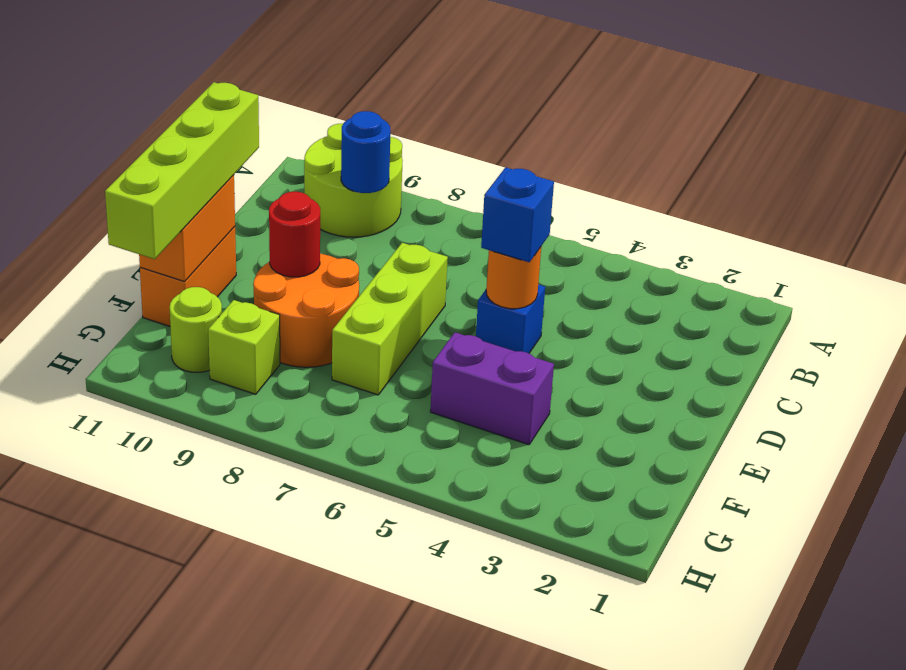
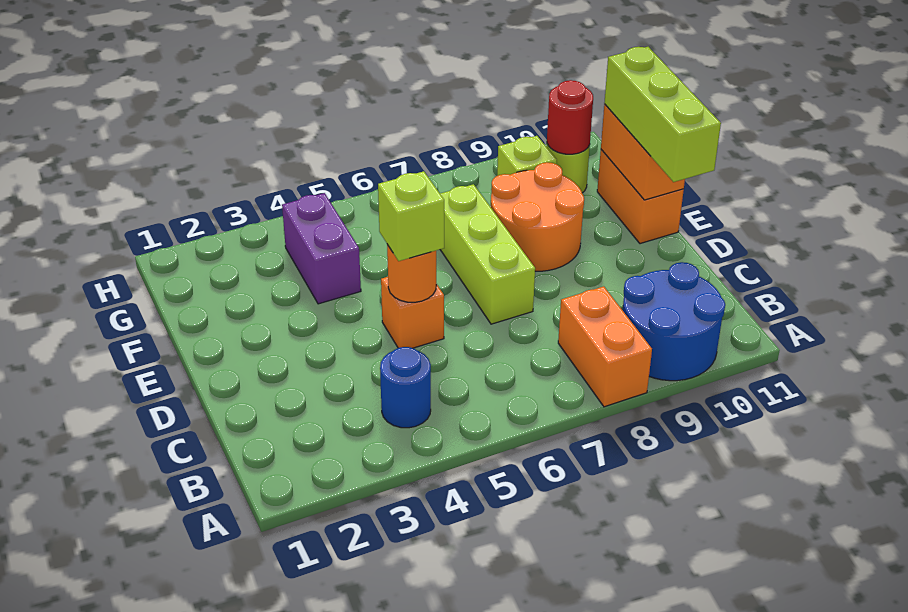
none -> orange 1x2 brick [558,286,652,407]
lime 2x2 round brick [304,123,403,237] -> blue 2x2 round brick [623,262,725,381]
blue 1x1 round brick [341,111,391,193] -> blue 1x1 round brick moved to [380,347,431,428]
blue 1x1 brick [476,284,545,353] -> orange 1x1 brick [381,277,444,348]
blue 1x1 brick [481,167,554,262] -> lime 1x1 brick [378,171,444,261]
lime 1x4 brick [105,82,259,259] -> lime 1x3 brick [604,47,721,182]
red 1x1 round brick [269,192,320,277] -> red 1x1 round brick moved to [547,80,593,154]
purple 1x2 brick [430,332,554,445] -> purple 1x2 brick turned to [282,193,361,304]

